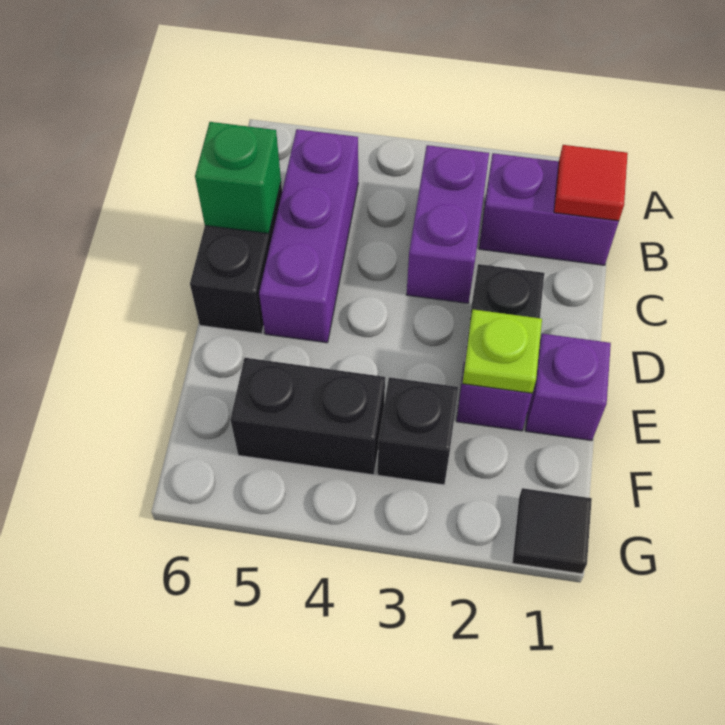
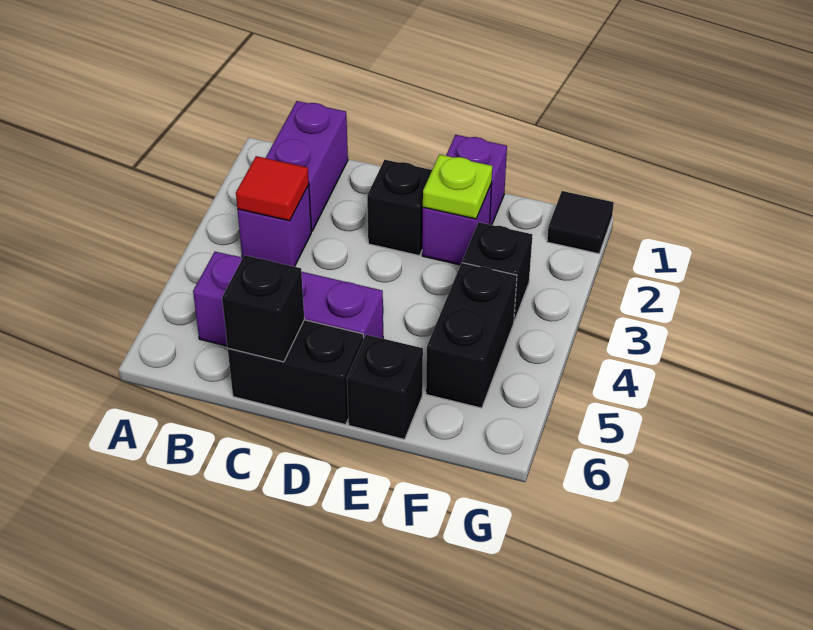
red 1x1 tile [554,145,628,221] -> red 1x1 tile moved to [236,156,309,221]
purple 1x2 brick [407,145,489,303] -> purple 1x1 brick [238,185,311,267]
green 1x1 brick [195,122,281,234] -> black 1x1 brick [222,255,304,362]
none -> black 1x1 brick [347,335,423,439]

